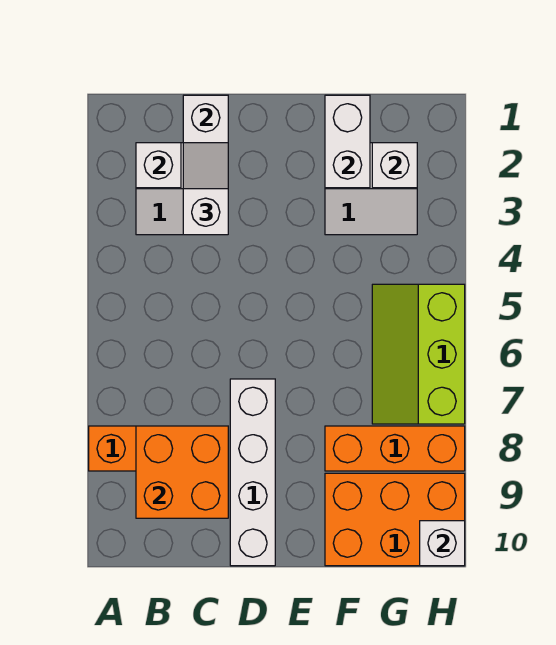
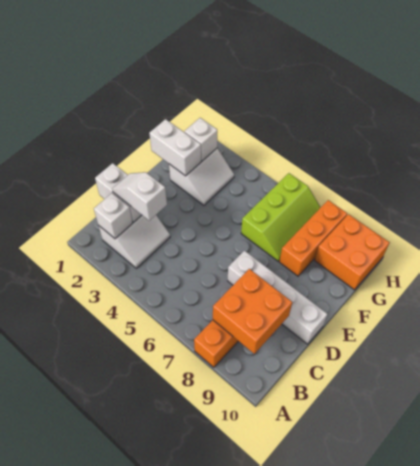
orange 2x3 brick [325,473,465,566] -> orange 2x2 brick [315,214,390,290]
lime 2x3 slope [372,284,465,424] -> lime 2x3 slope turned to [241,173,321,261]
white 1x1 brick [420,521,465,566] -> none

